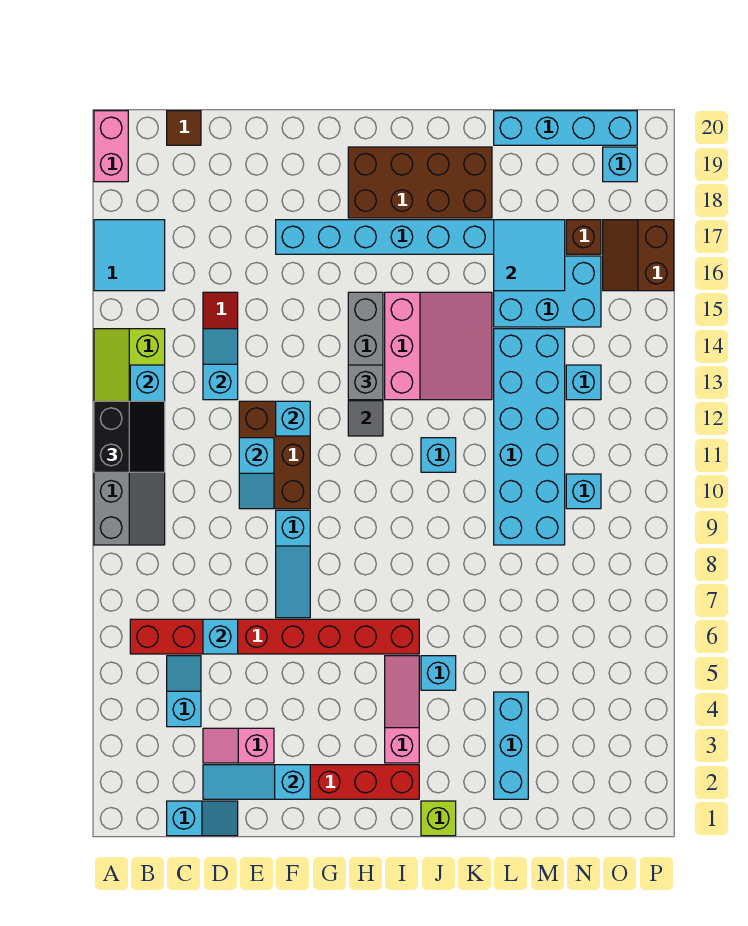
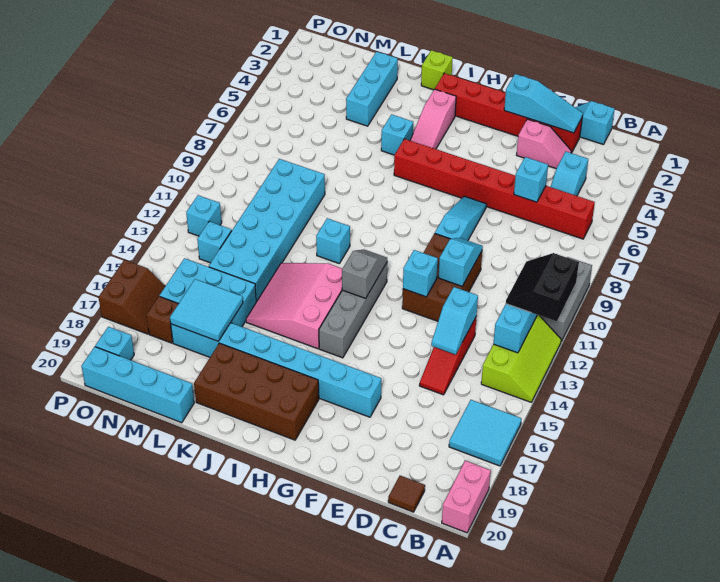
grey 1x1 brick [348,365,383,400] -> none
cyan 1x1 brick [566,474,601,509] -> cyan 1x1 brick moved to [186,195,222,236]

